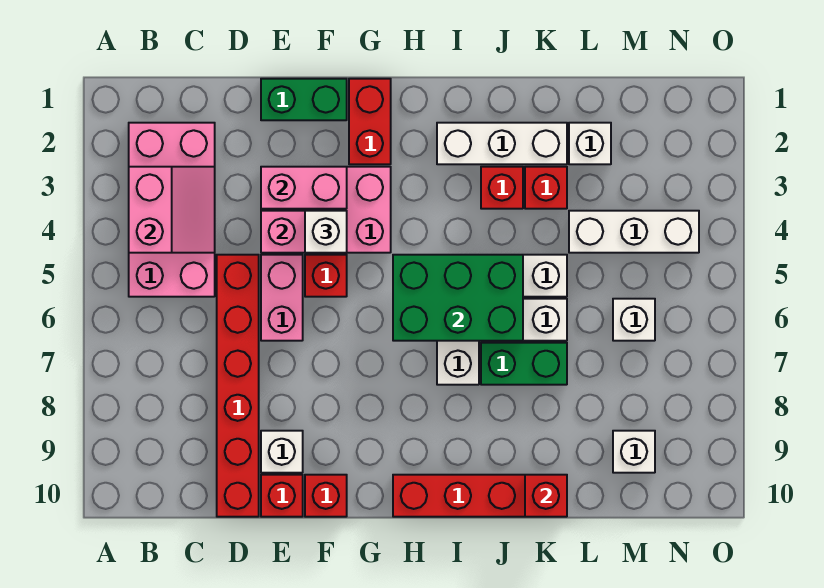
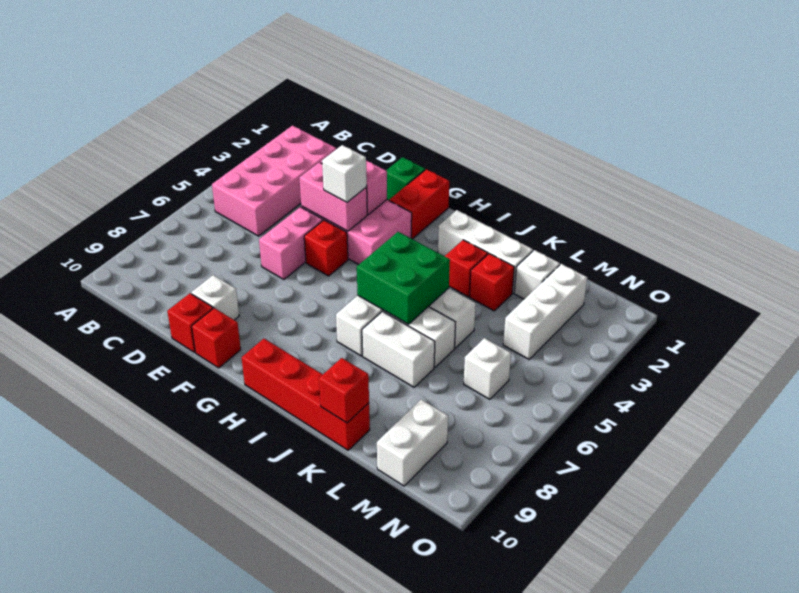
pink 2x2 slope [129,167,215,253] -> none
red 1x6 brick [217,255,259,517] -> none
green 1x2 brick [261,79,347,120] -> green 1x1 brick [386,157,425,200]
green 2x3 brick [393,255,523,341] -> green 2x2 brick [357,232,450,324]
green 1x2 brick [481,343,567,385] -> white 1x2 brick [362,311,435,387]
white 1x3 brick [569,211,699,253] -> white 1x3 brick turned to [503,264,587,359]
white 1x1 brick [613,431,655,473] -> white 1x2 brick [377,399,448,486]

